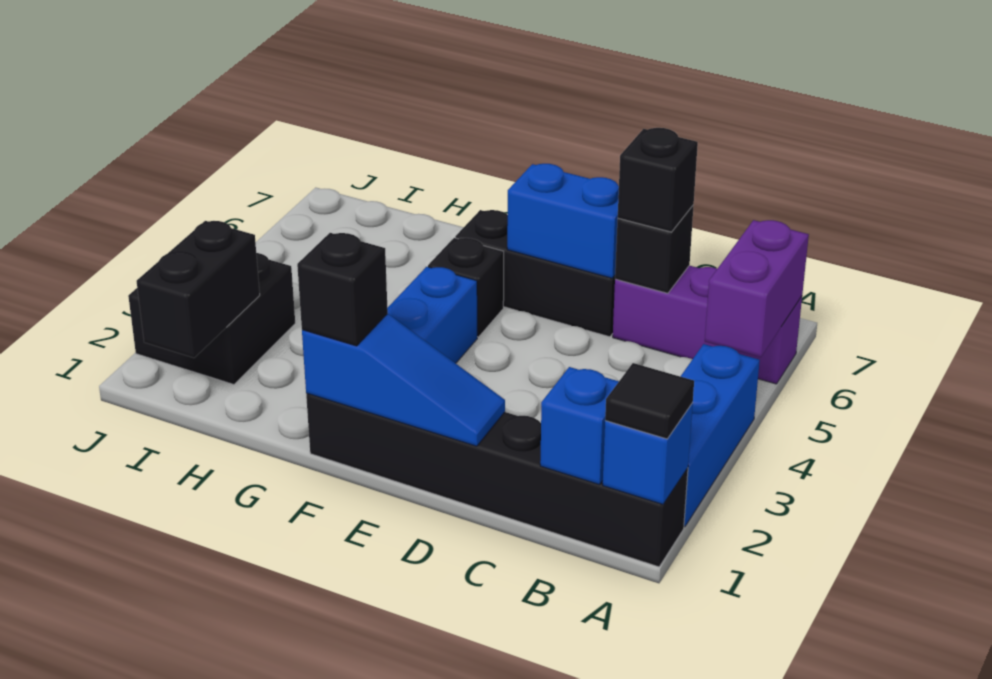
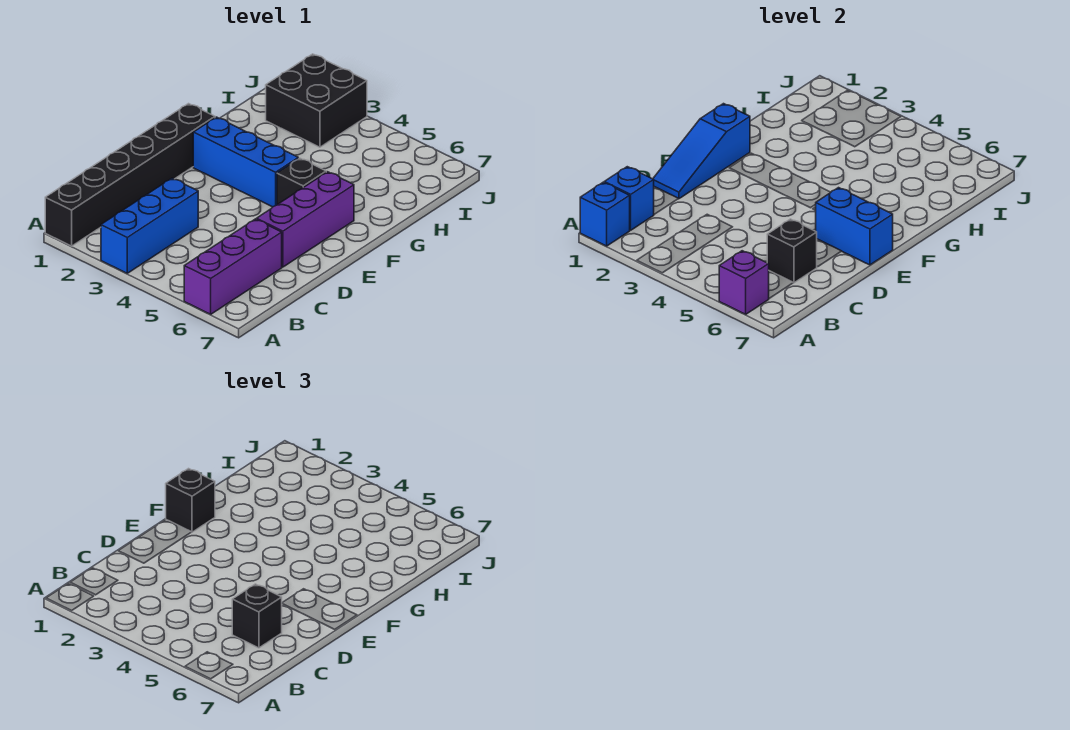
black 1x1 tile [605,363,694,439] -> none
blue 1x3 brick [681,344,760,527] -> blue 1x3 brick turned to [101,178,198,273]
purple 1x2 brick [705,220,809,357] -> purple 1x1 brick [719,251,769,314]
black 1x3 brick [455,210,615,337] -> purple 1x3 brick [257,172,354,267]
blue 1x2 brick [507,164,619,278] -> blue 1x2 brick turned to [815,188,893,265]
black 1x2 brick [137,221,260,358] -> none

